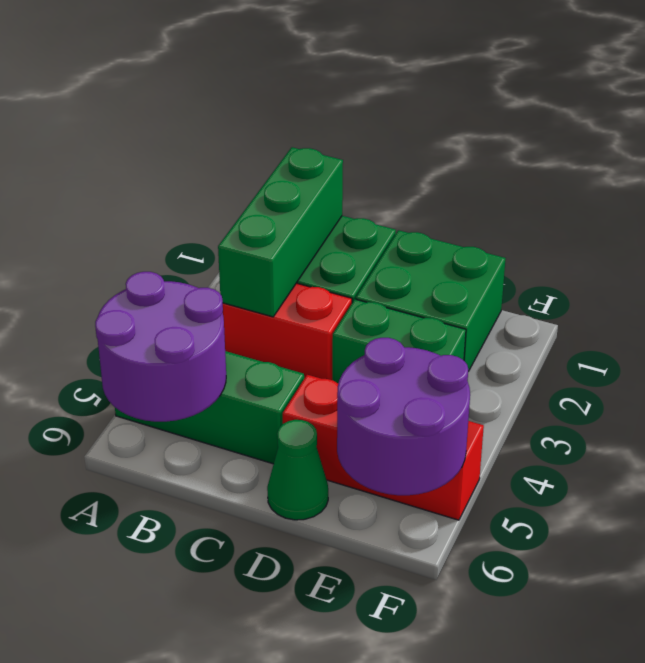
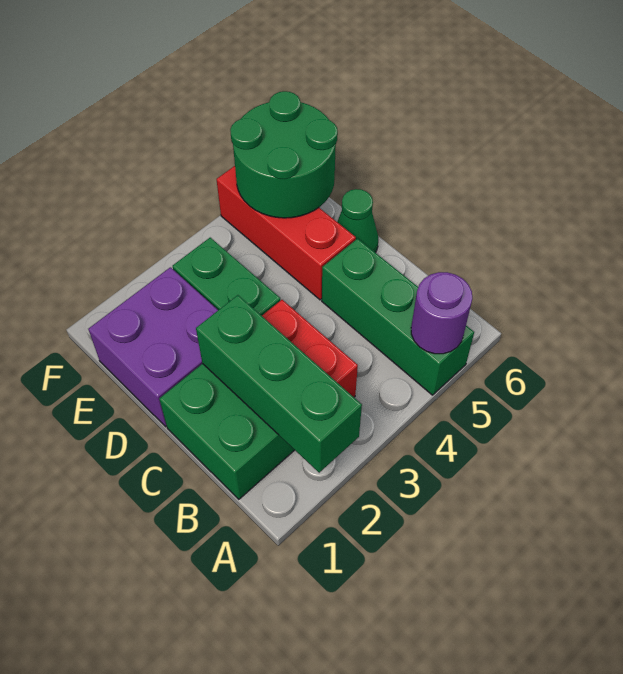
purple 2x2 round brick [95,272,226,422] -> purple 1x1 round brick [411,272,472,354]
green 1x3 brick [218,147,343,317] -> green 1x3 brick turned to [196,295,362,473]
green 2x2 brick [356,230,506,371] -> purple 2x2 brick [88,267,218,427]
purple 2x2 round brick [337,338,470,495] -> green 2x2 round brick [230,91,338,218]

